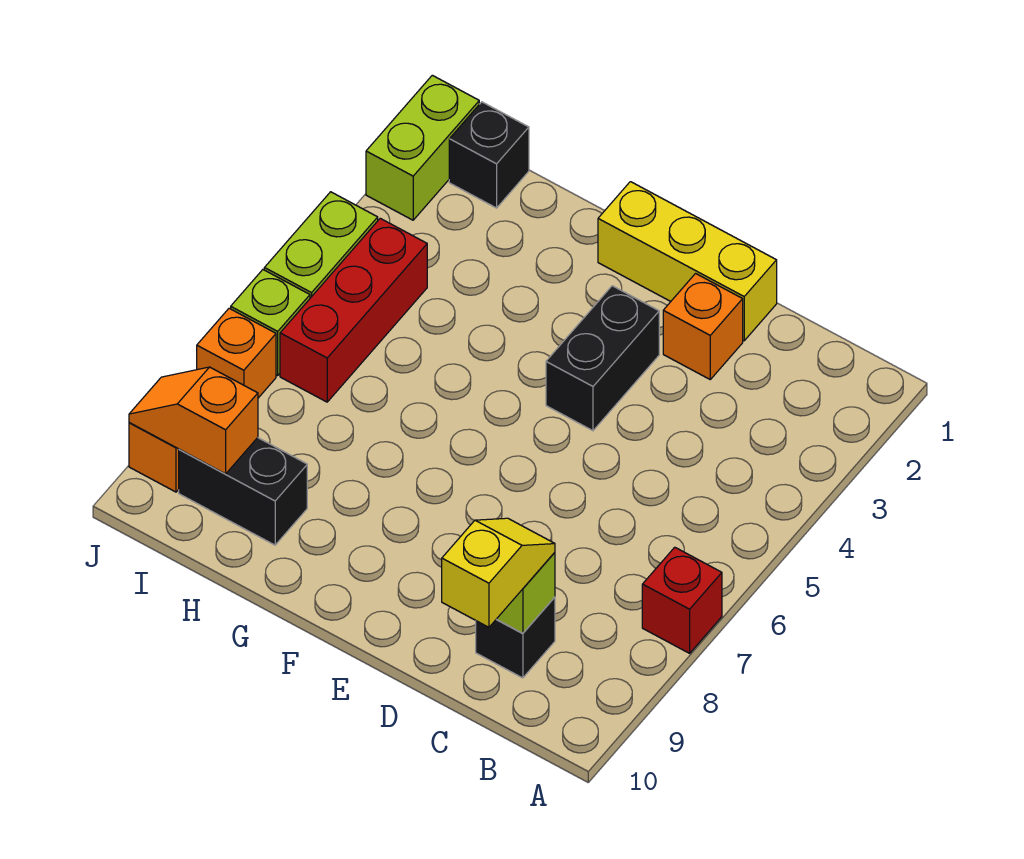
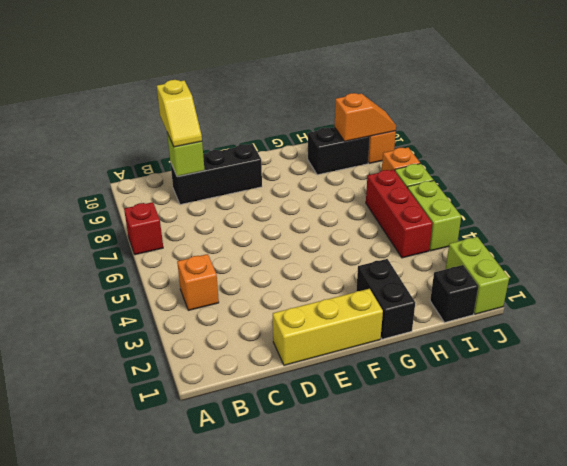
black 1x1 brick [476,597,555,678] -> black 1x3 brick [170,144,262,205]
orange 1x1 brick [663,274,743,379] -> orange 1x1 brick moved to [177,254,219,310]
black 1x2 brick [546,286,659,431] -> black 1x2 brick moved to [356,259,415,339]

